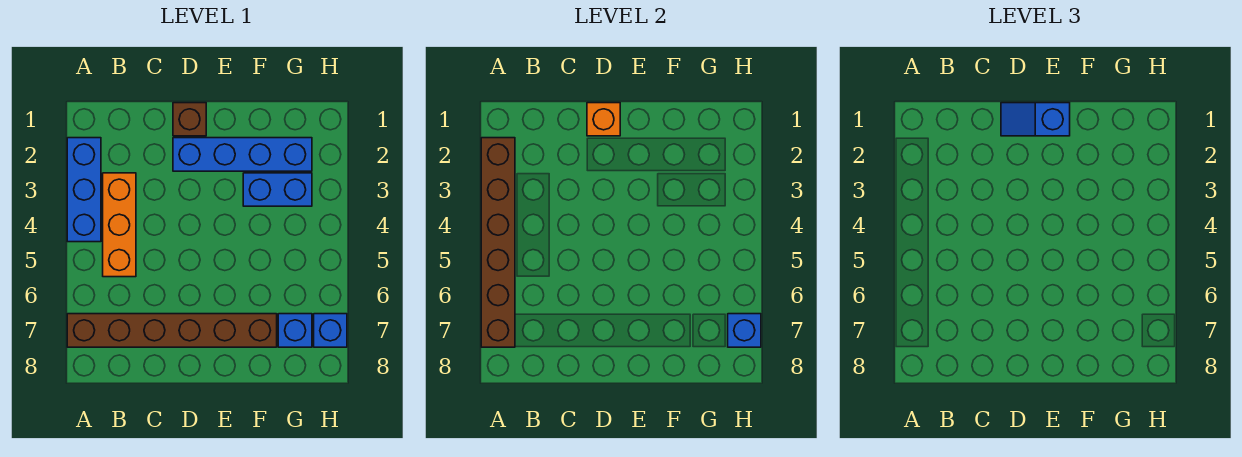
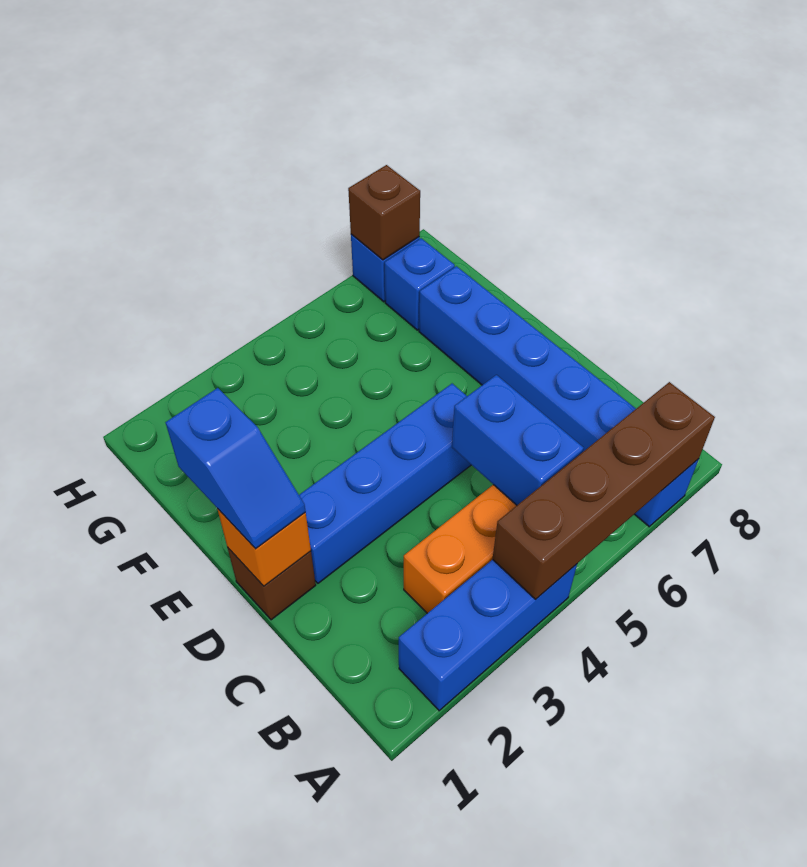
brown 1x6 brick [481,138,515,347] -> brown 1x4 brick [493,382,715,600]
brown 1x6 brick [67,314,277,347] -> blue 1x6 brick [419,266,699,527]
blue 1x4 brick [173,138,312,171] -> blue 1x4 brick turned to [299,384,471,583]
blue 1x2 brick [243,173,312,206] -> blue 1x2 brick moved to [452,375,584,505]
blue 1x1 brick [728,314,761,347] -> brown 1x1 brick [348,165,420,260]

